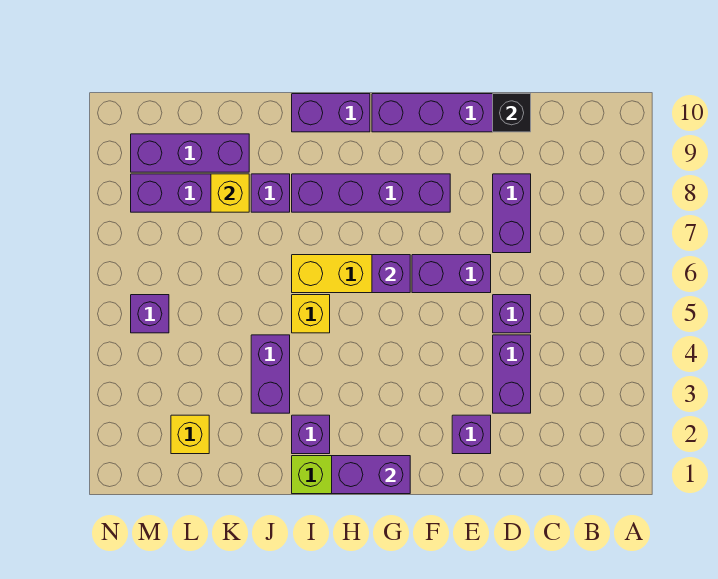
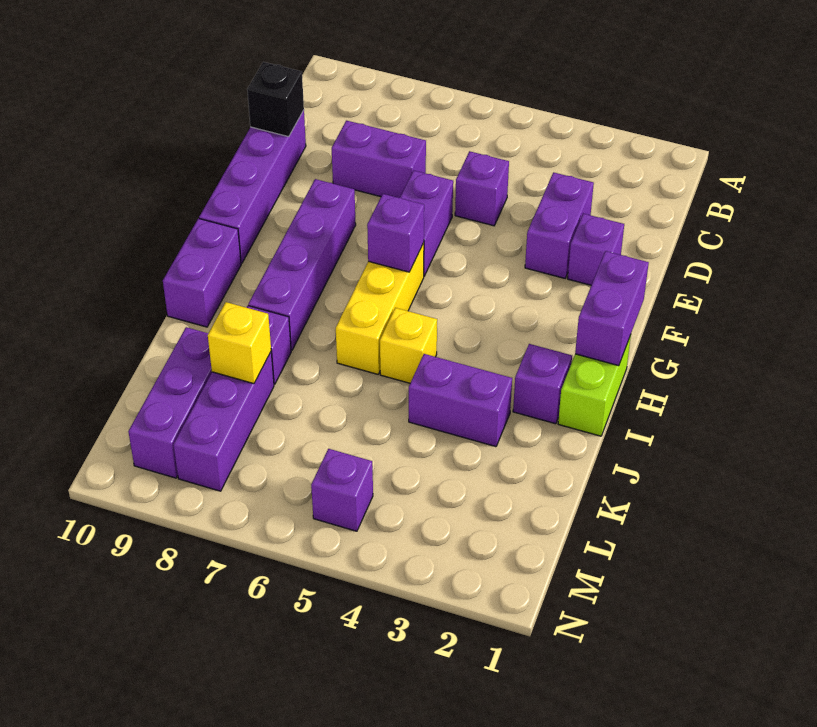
purple 1x2 brick [493,335,531,413] -> purple 1x2 brick turned to [525,172,594,278]
yellow 1x1 brick [171,415,209,454] -> none

